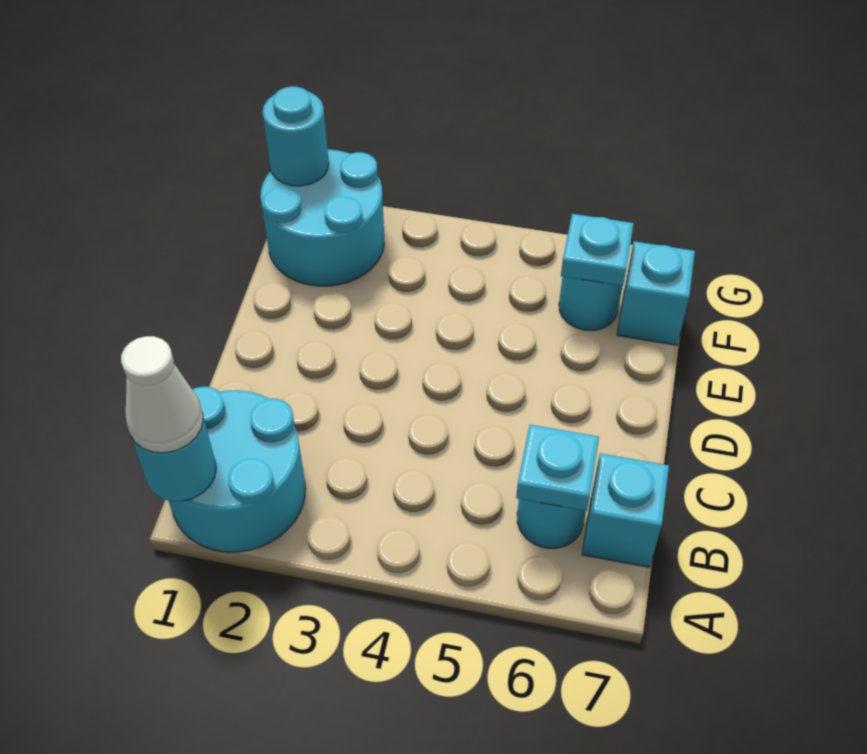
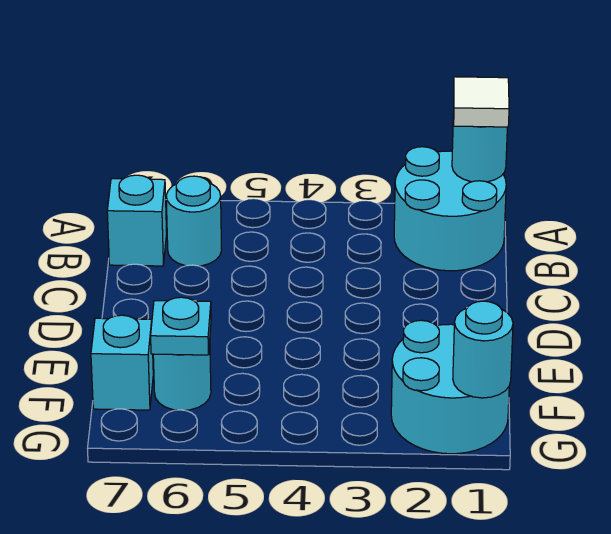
white 1x1 cone [121,336,203,453] -> white 1x1 tile [454,77,509,127]
cyan 1x1 plate [516,425,599,511] -> none

